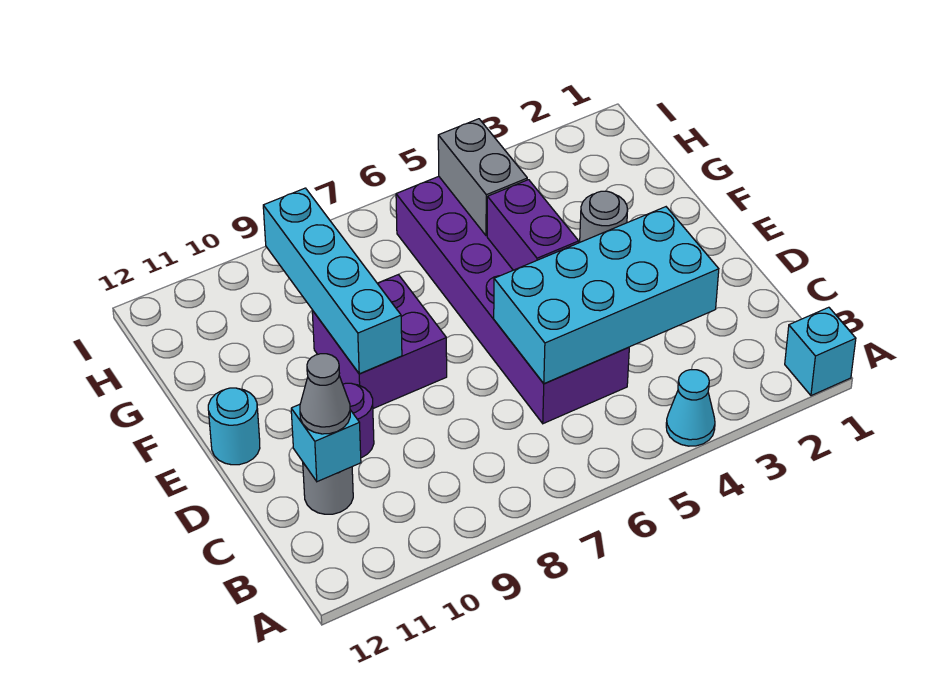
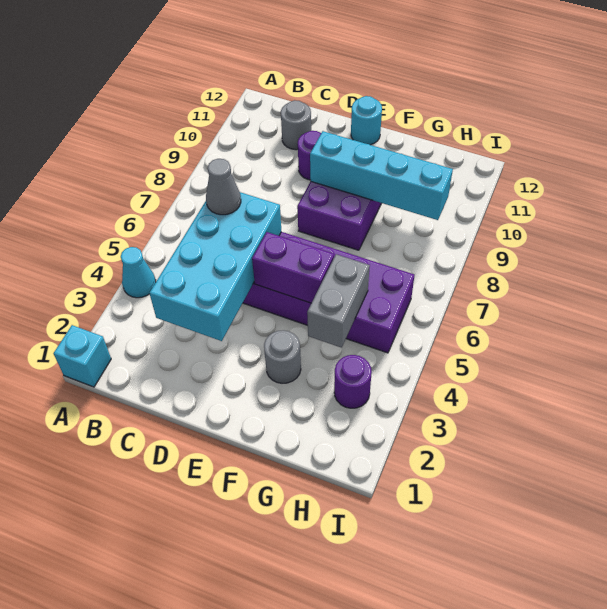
cyan 1x1 brick [291,404,361,482] -> none
grey 1x1 cone [300,354,350,434] -> grey 1x1 cone moved to [206,159,241,215]
grey 1x2 brick [438,119,527,236] -> grey 1x2 brick turned to [307,254,370,348]
none -> purple 1x1 round brick [334,355,372,408]

